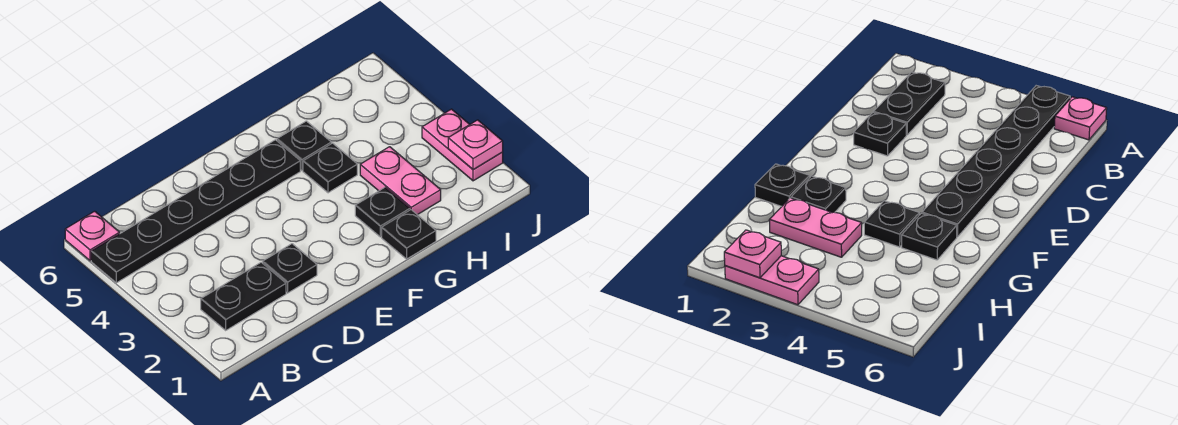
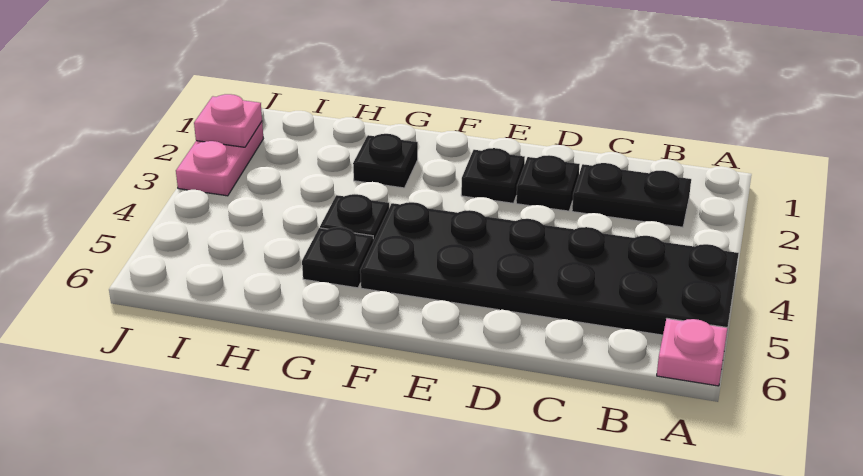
black 1x6 plate [91,140,300,283] -> black 2x6 plate [360,202,739,335]
black 1x1 plate [382,210,436,259] -> black 1x1 plate moved to [461,148,525,203]
pink 1x2 plate [360,147,441,215] -> none

